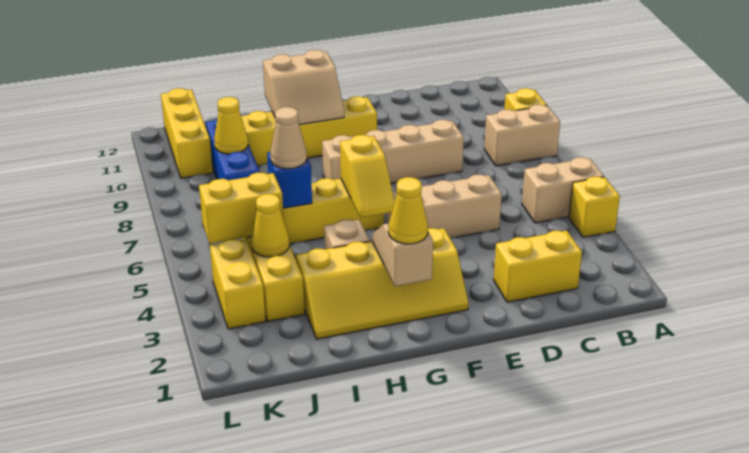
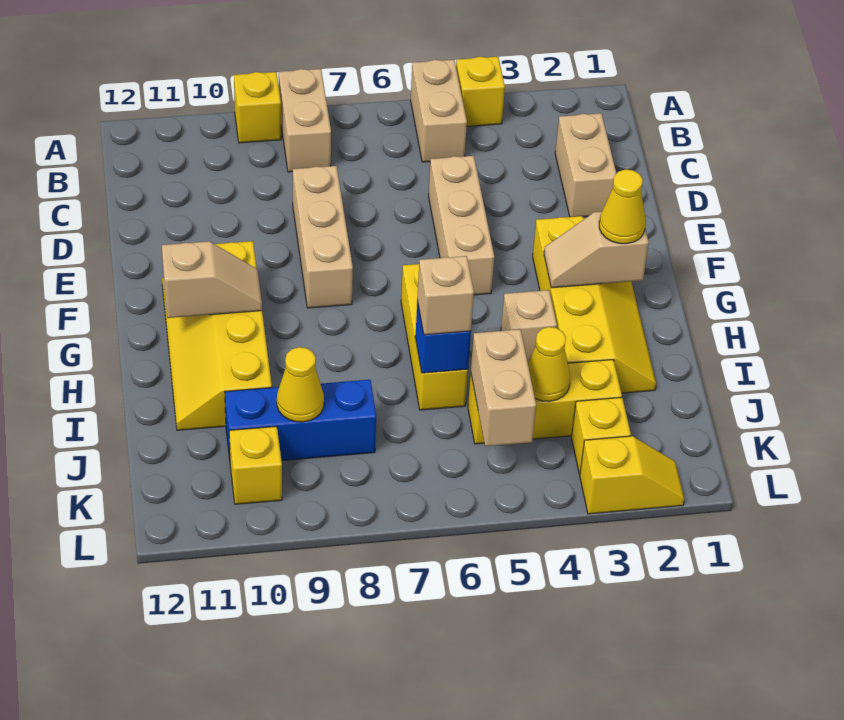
yellow 1x2 brick [494,231,582,302] -> tan 1x2 brick [555,113,616,217]
tan 1x4 brick [322,120,464,183] -> tan 1x3 brick [293,166,353,308]
yellow 1x2 slope [340,135,395,218] -> yellow 1x2 slope moved to [580,436,684,514]
tan 2x2 slope [263,50,344,125] -> tan 1x2 slope [162,241,262,318]
tan 1x1 cone [270,107,307,169] -> tan 1x1 brick [417,256,474,335]
yellow 1x2 brick [199,173,284,244] -> tan 1x2 brick [471,329,536,446]
yellow 1x2 brick [210,239,266,329] -> yellow 1x1 brick [571,397,631,474]
yellow 1x3 brick [161,88,213,178] -> yellow 1x1 brick [229,426,282,504]

